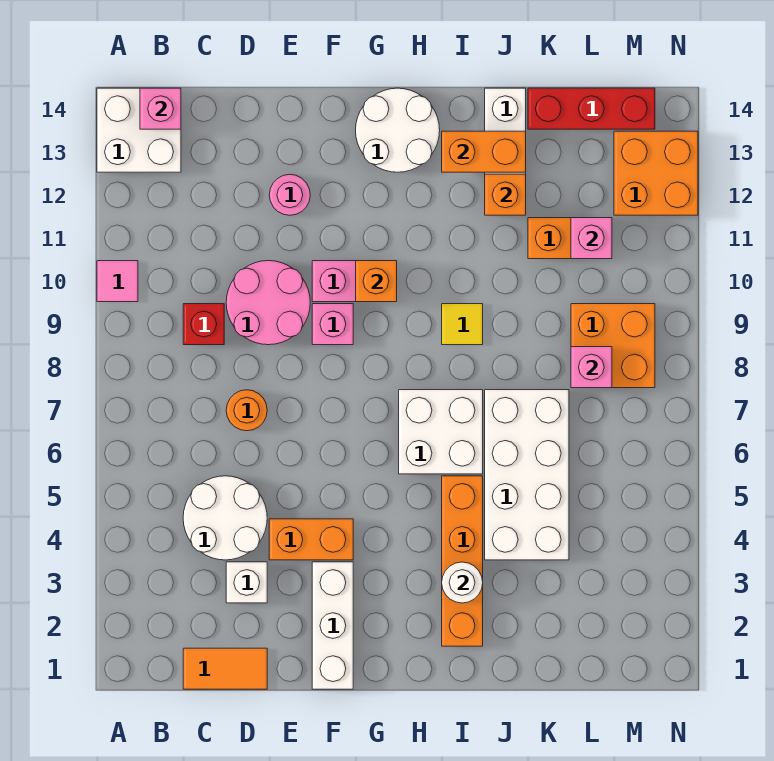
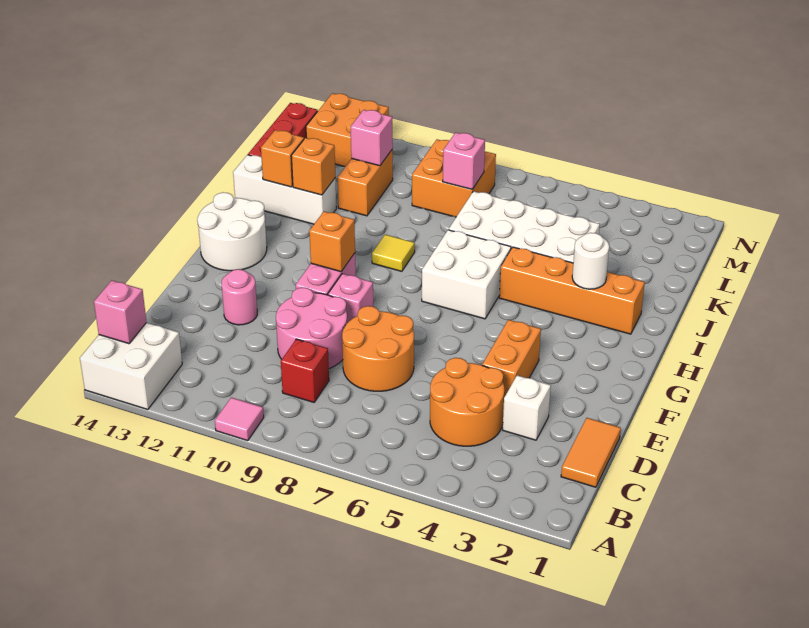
white 2x2 round brick [183,476,267,560] -> orange 2x2 round brick [430,358,504,446]
orange 1x1 round brick [226,390,267,431] -> orange 2x2 round brick [342,306,414,391]
white 1x3 brick [312,562,353,689] -> none
orange 1x2 brick [442,131,526,172] -> orange 1x1 brick [261,130,304,187]

